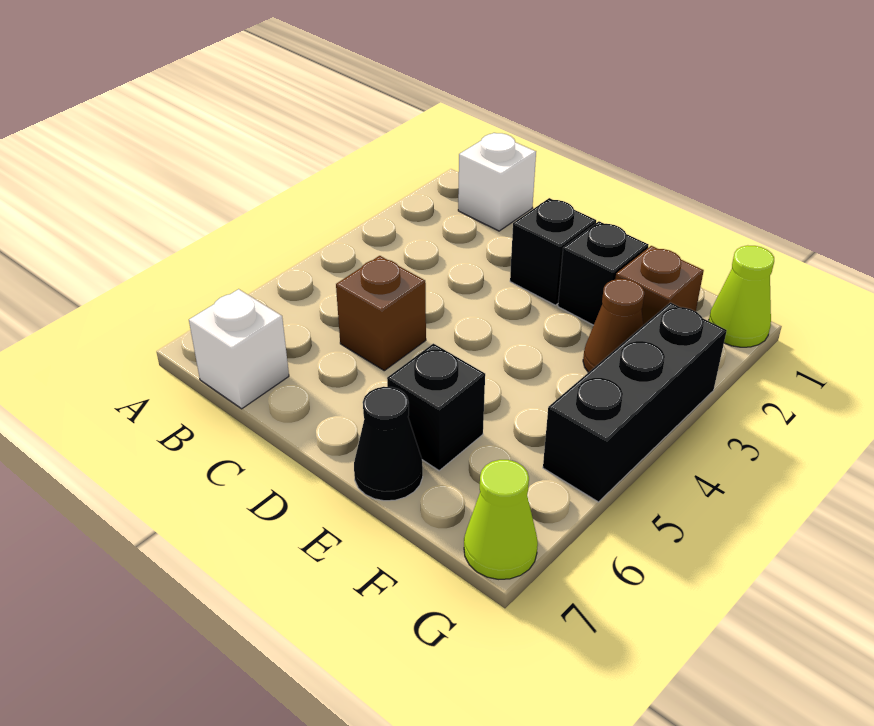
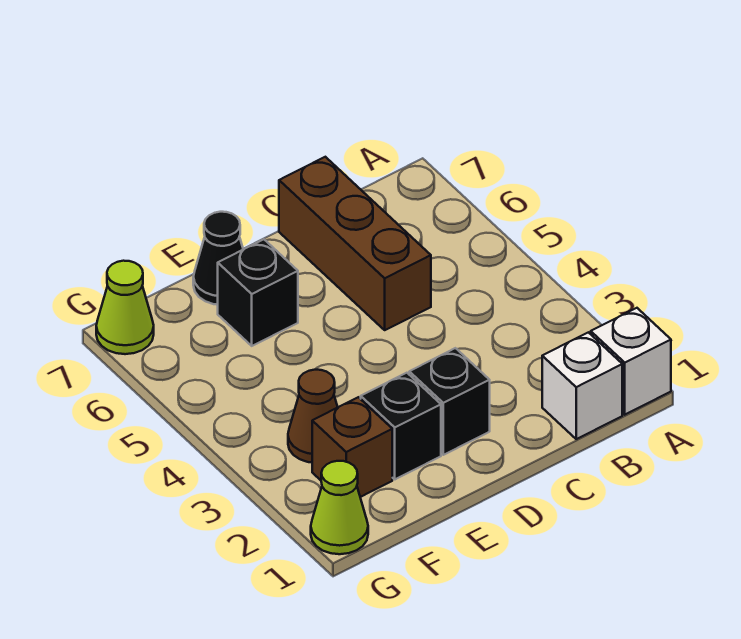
white 1x1 brick [189,289,289,409] -> white 1x1 brick moved to [591,308,671,415]
brown 1x1 brick [336,256,426,371] -> brown 1x3 brick [279,157,431,330]
black 1x3 brick [543,303,727,502] -> none

